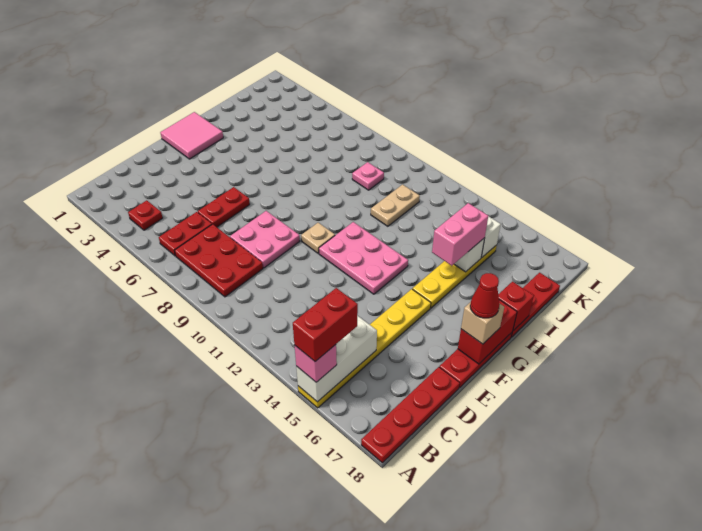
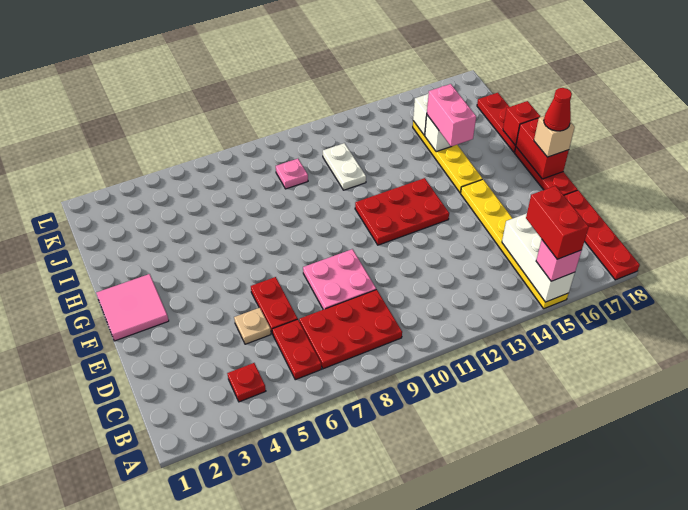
tan 1x1 plate [301,223,335,253] -> tan 1x1 plate moved to [234,308,271,344]
pink 2x3 plate [319,222,408,294] -> red 2x3 plate [355,178,449,245]
tan 1x2 plate [371,185,420,226] -> white 1x2 plate [323,143,366,190]

